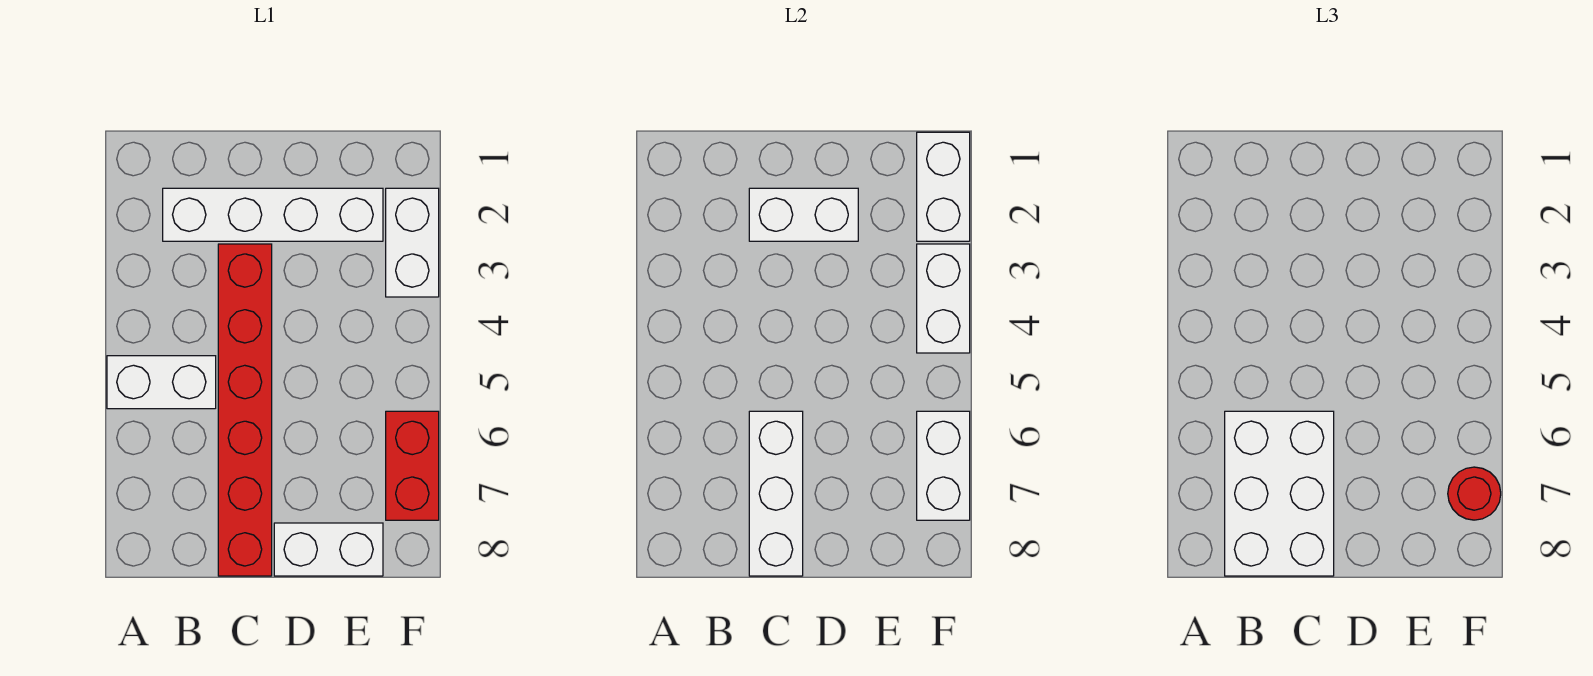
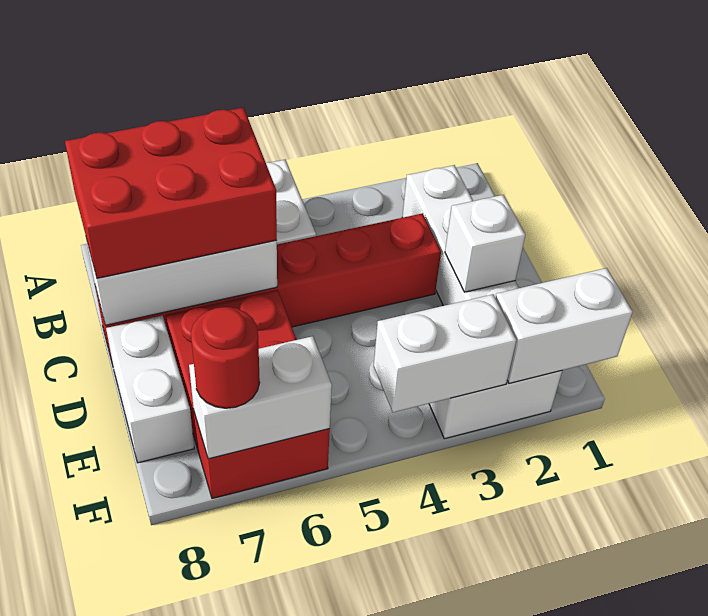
white 2x3 brick [1225,411,1334,576] -> red 2x3 brick [65,108,277,278]
white 1x2 brick [749,188,858,241] -> white 1x1 brick [445,195,525,292]
red 1x2 brick [386,411,439,520] -> red 2x3 brick [166,290,330,499]

